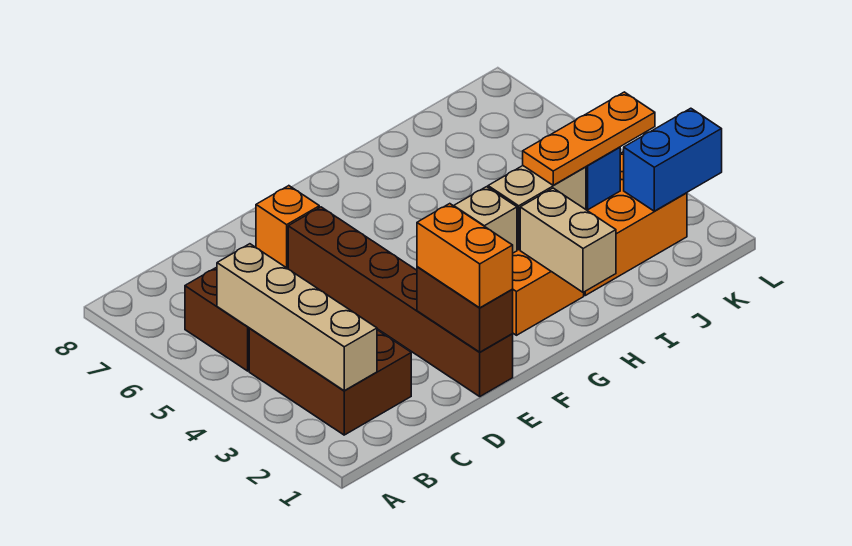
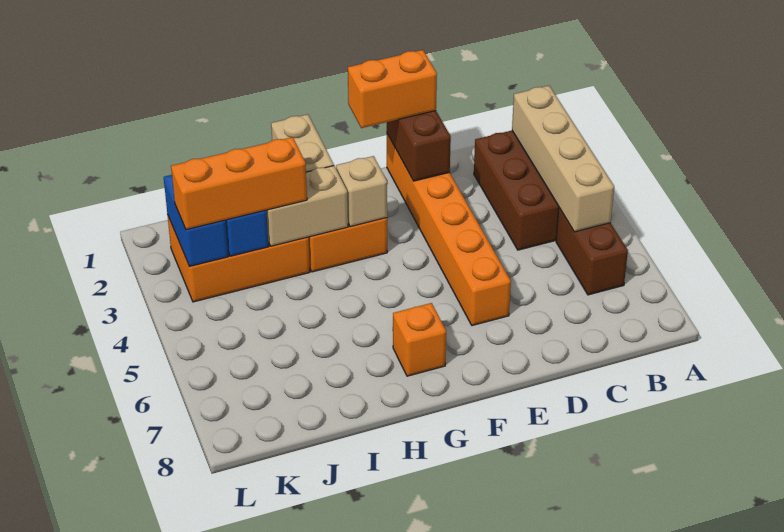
brown 1x6 brick [288,207,513,396] -> orange 1x6 brick [387,134,511,326]
orange 1x2 brick [417,204,513,308] -> orange 1x2 brick turned to [348,50,437,128]
orange 1x1 brick [256,186,319,268] -> orange 1x1 brick moved to [393,303,446,376]
orange 1x3 plate [523,92,655,185] -> orange 1x3 brick [171,137,307,230]
blue 1x2 brick [624,108,722,211] -> blue 1x2 brick turned to [164,175,228,267]

